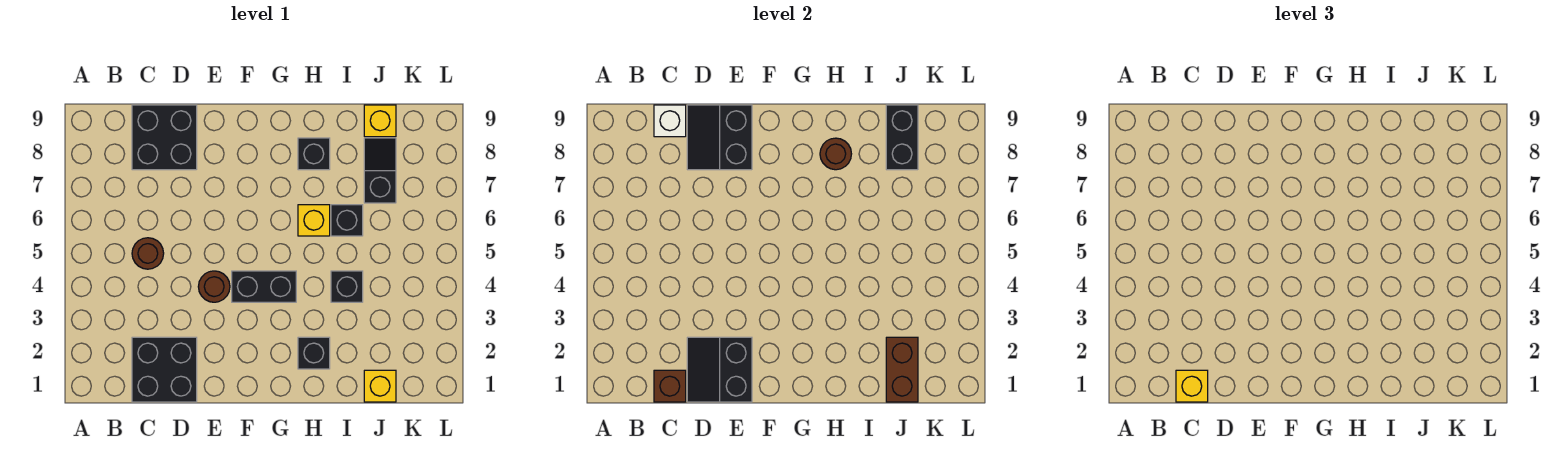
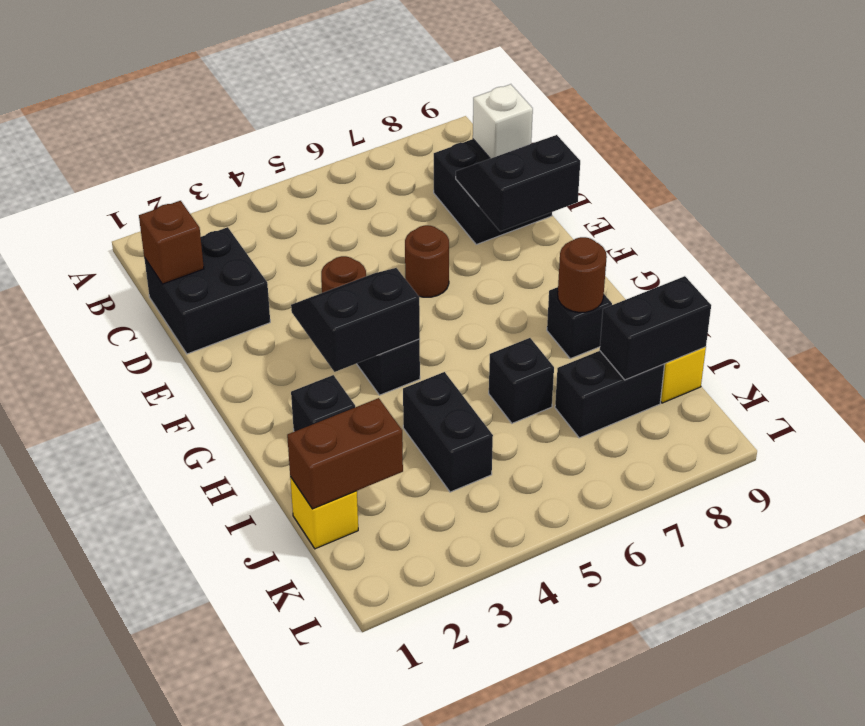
yellow 1x1 brick [1176,370,1208,402] -> none
brown 1x1 round brick [132,238,164,269] -> brown 1x1 round brick moved to [405,225,449,297]
black 2x2 slope [687,337,752,402] -> black 2x2 slope moved to [291,268,420,372]
yellow 1x1 brick [298,205,330,236] -> none
black 1x1 brick [331,271,363,302] -> black 1x2 brick [403,372,493,492]
black 1x2 slope [364,138,396,203] -> black 1x2 brick [555,351,665,438]

